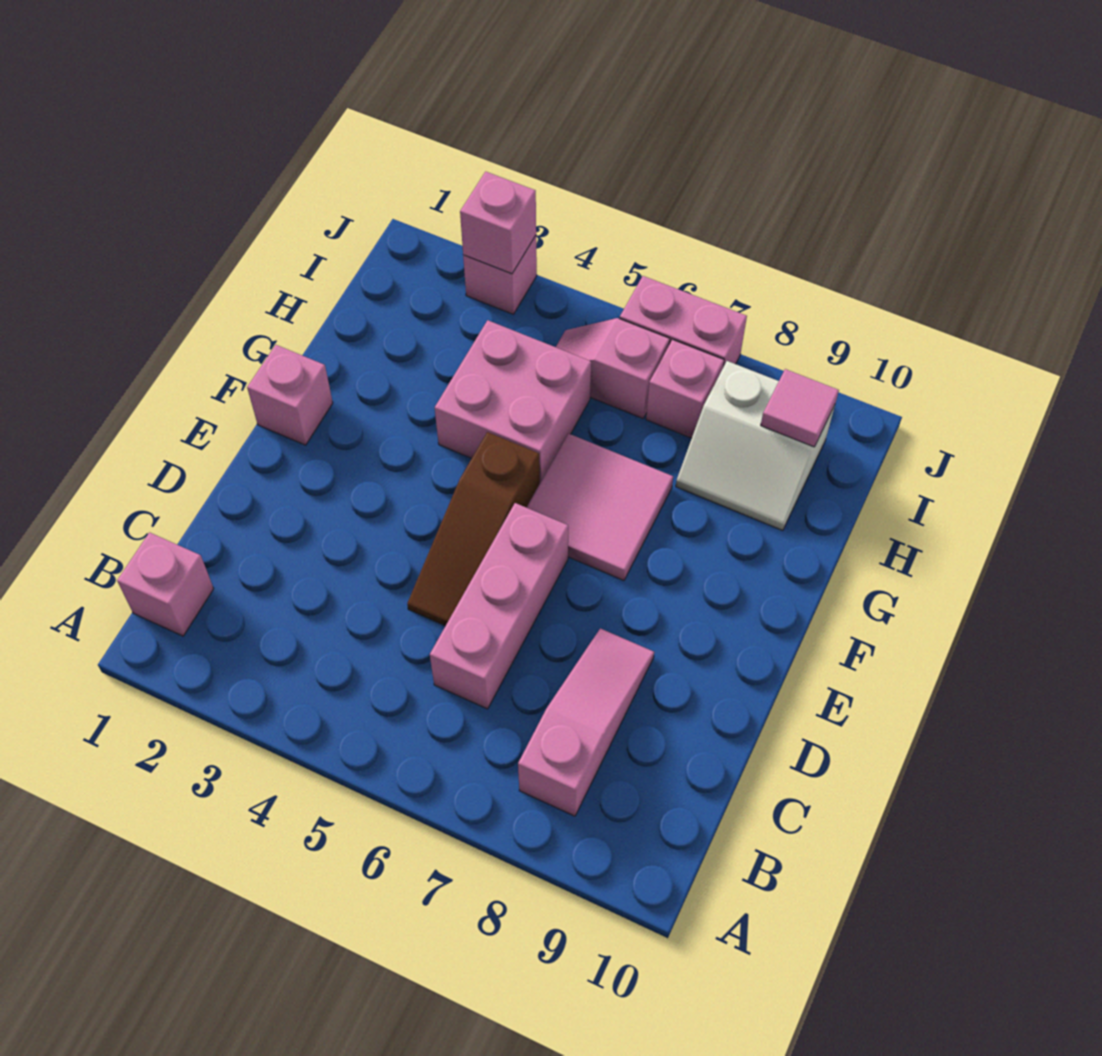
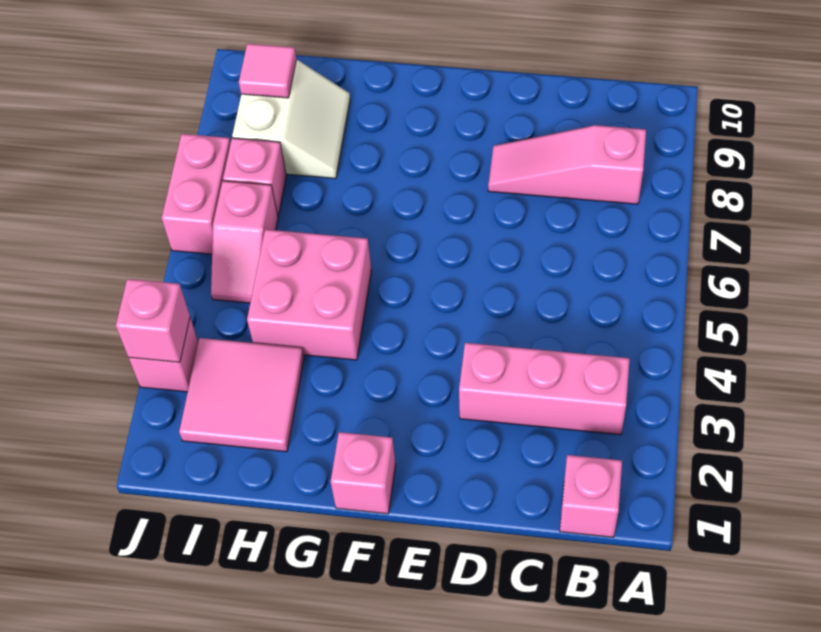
pink 1x3 brick [430,503,568,709] -> pink 1x3 brick moved to [459,343,630,435]
brown 1x3 slope [407,432,540,626] -> none
pink 2x2 tile [526,433,673,581] -> pink 2x2 tile moved to [179,338,304,452]

